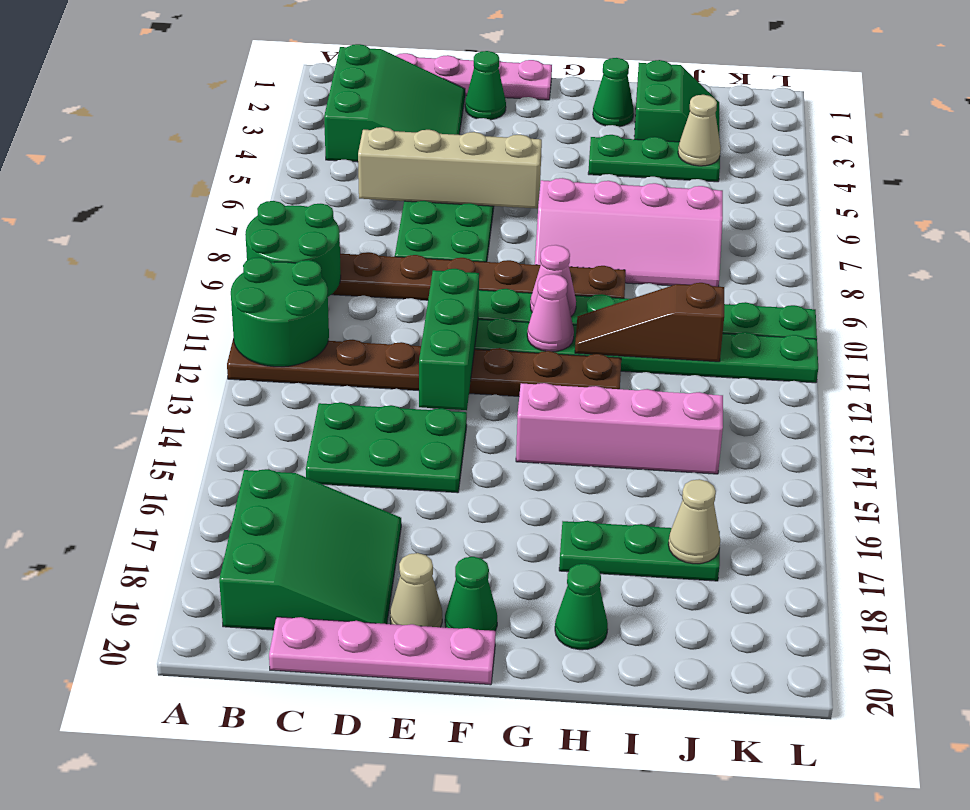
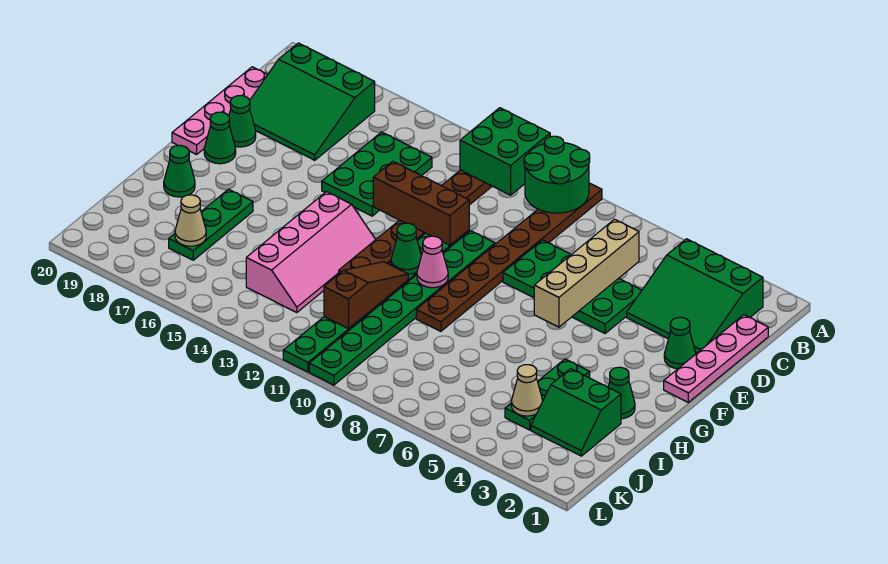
green 2x2 round brick [231,257,329,367] -> green 2x2 brick [460,108,550,195]
green 1x3 brick [419,269,479,410] -> brown 1x3 brick [373,161,469,245]
tan 1x1 cone [390,553,442,627] -> green 1x1 cone [229,96,256,147]
pink 2x4 slope [535,178,723,287] -> none
pink 1x1 cone [527,274,574,352] -> green 1x1 cone [391,223,421,275]

